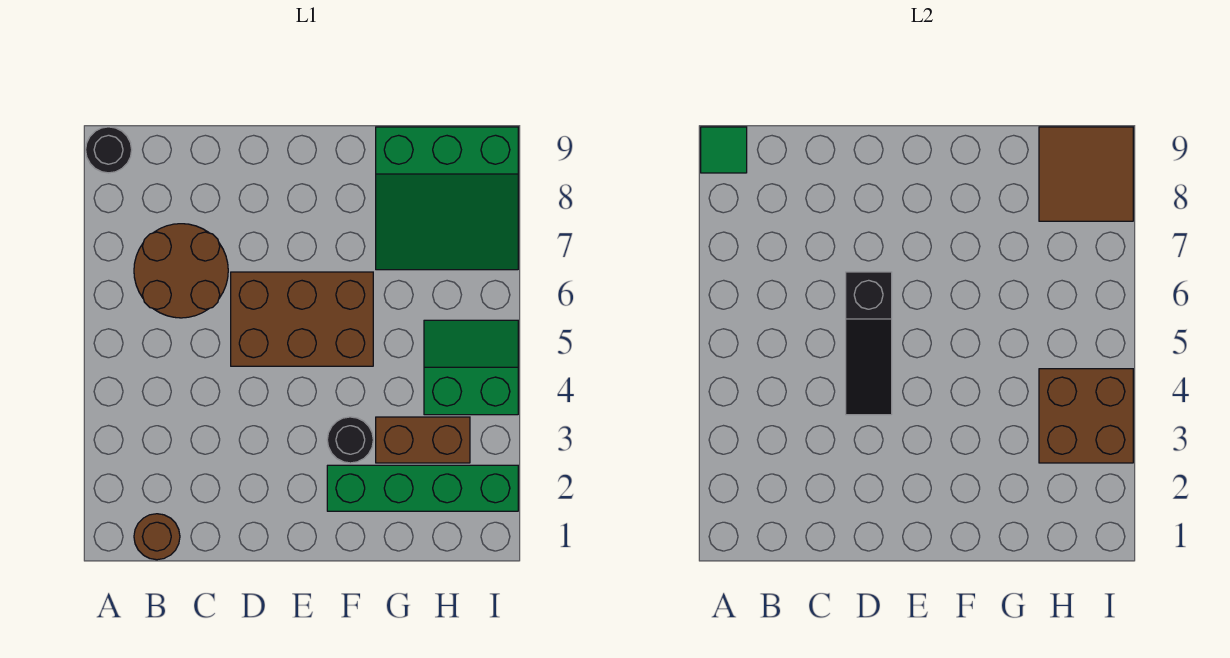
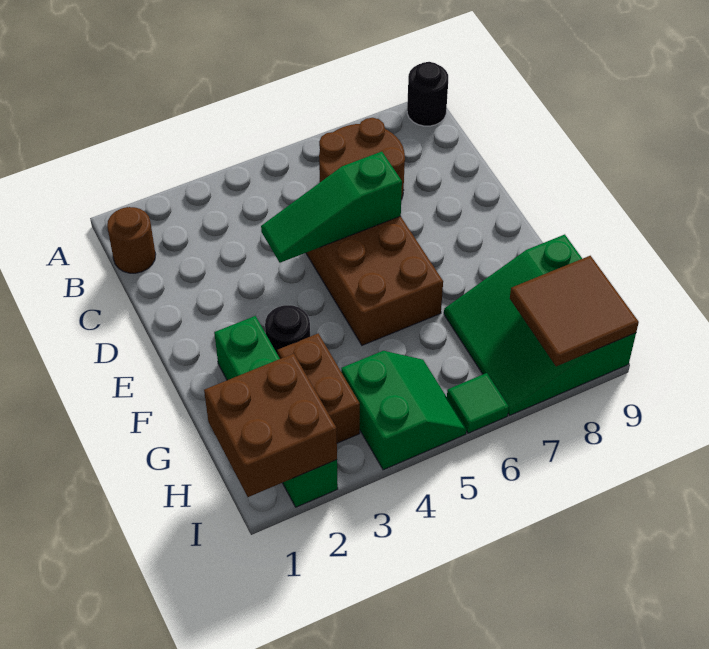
green 1x1 tile [701,127,747,173] -> green 1x1 tile moved to [447,373,509,433]
black 1x3 slope [846,272,892,415] -> green 1x3 slope [261,152,402,263]
brown 2x2 brick [1039,369,1133,463] -> brown 2x2 brick moved to [204,353,337,497]

